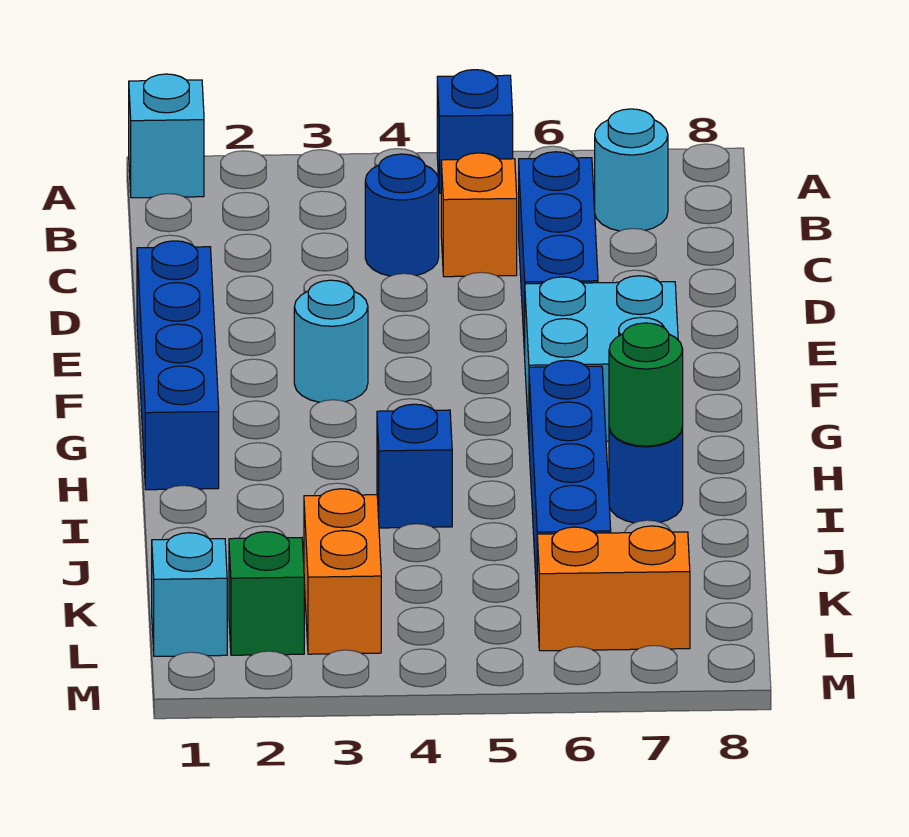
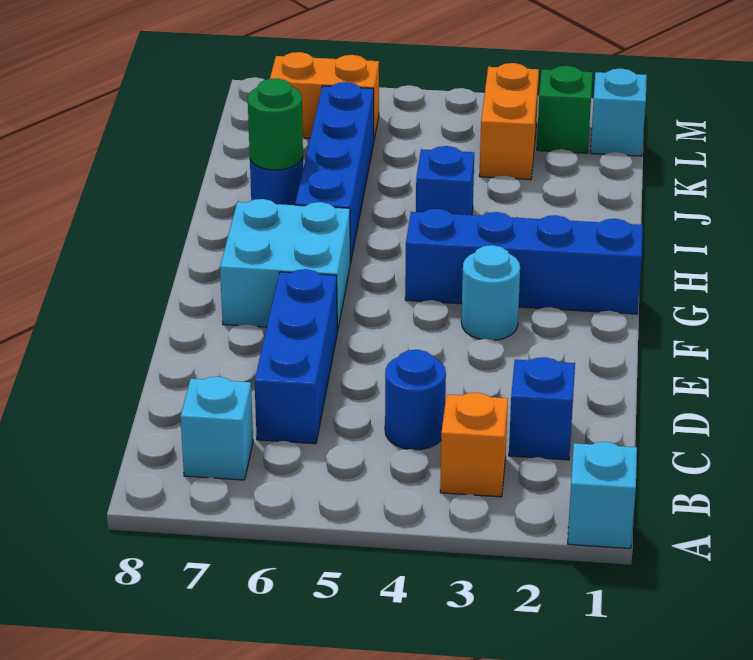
blue 1x1 brick [437,70,513,193] -> blue 1x1 brick moved to [509,357,575,460]
cyan 1x1 round brick [595,109,668,231] -> cyan 1x1 brick [180,377,253,480]
orange 1x1 brick [441,153,517,277] -> orange 1x1 brick moved to [440,393,508,497]
blue 1x4 brick [137,241,219,490] -> blue 1x4 brick turned to [405,209,643,314]

